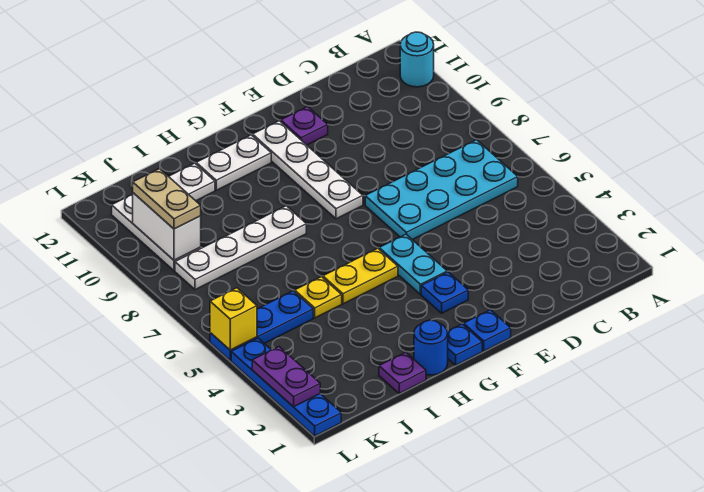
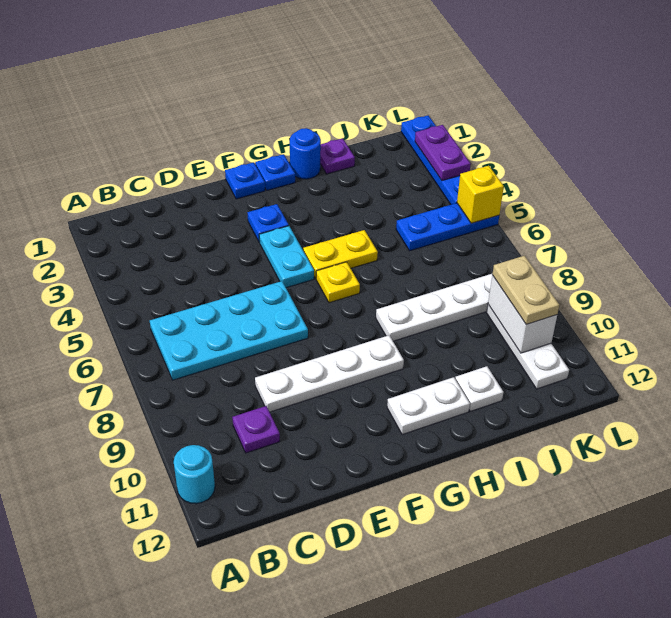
purple 1x1 plate [281,107,328,145] -> purple 1x1 plate moved to [232,406,280,453]
white 1x4 plate [253,121,363,219] -> white 1x4 plate turned to [255,335,404,412]
yellow 1x1 plate [295,277,342,318] -> yellow 1x1 plate moved to [316,262,360,303]

